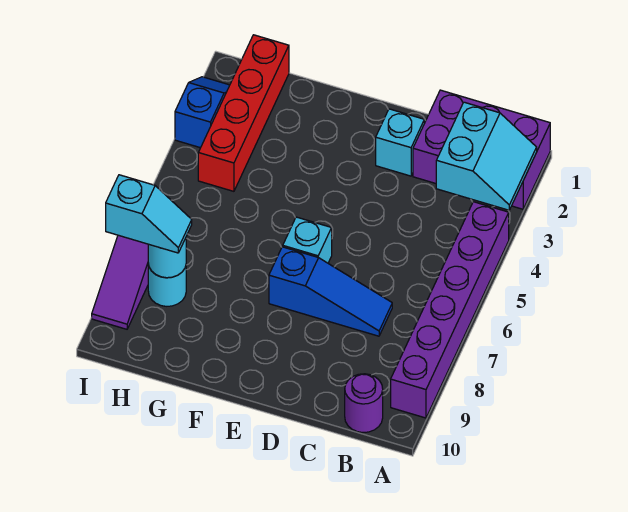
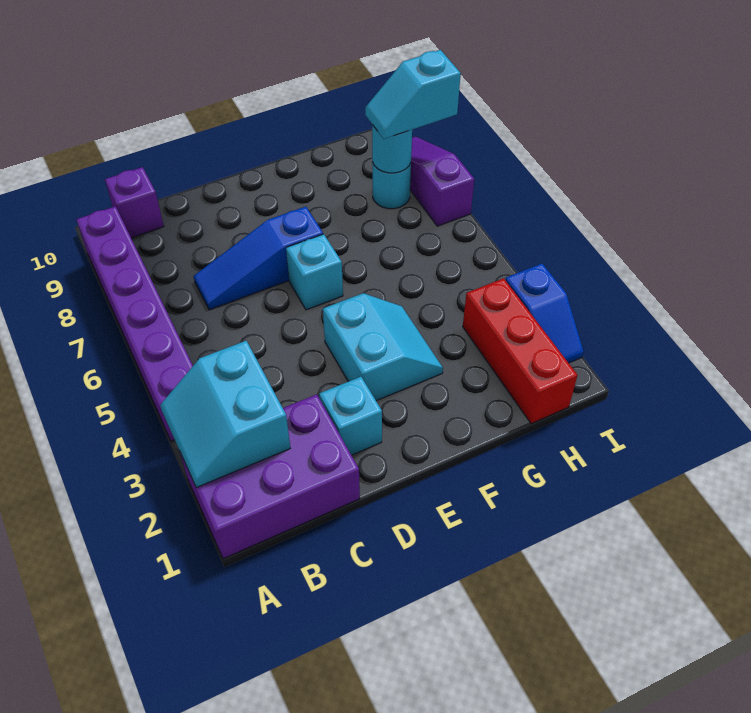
purple 1x1 round brick [345,374,383,433] -> purple 1x1 brick [105,167,164,238]
none -> cyan 2x2 slope [323,293,443,401]
red 1x4 brick [198,35,289,191] -> red 1x3 brick [463,278,577,424]

